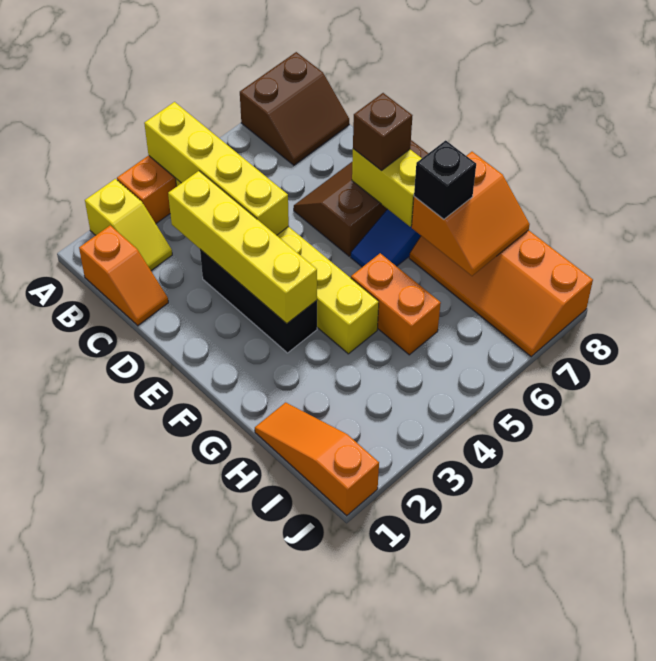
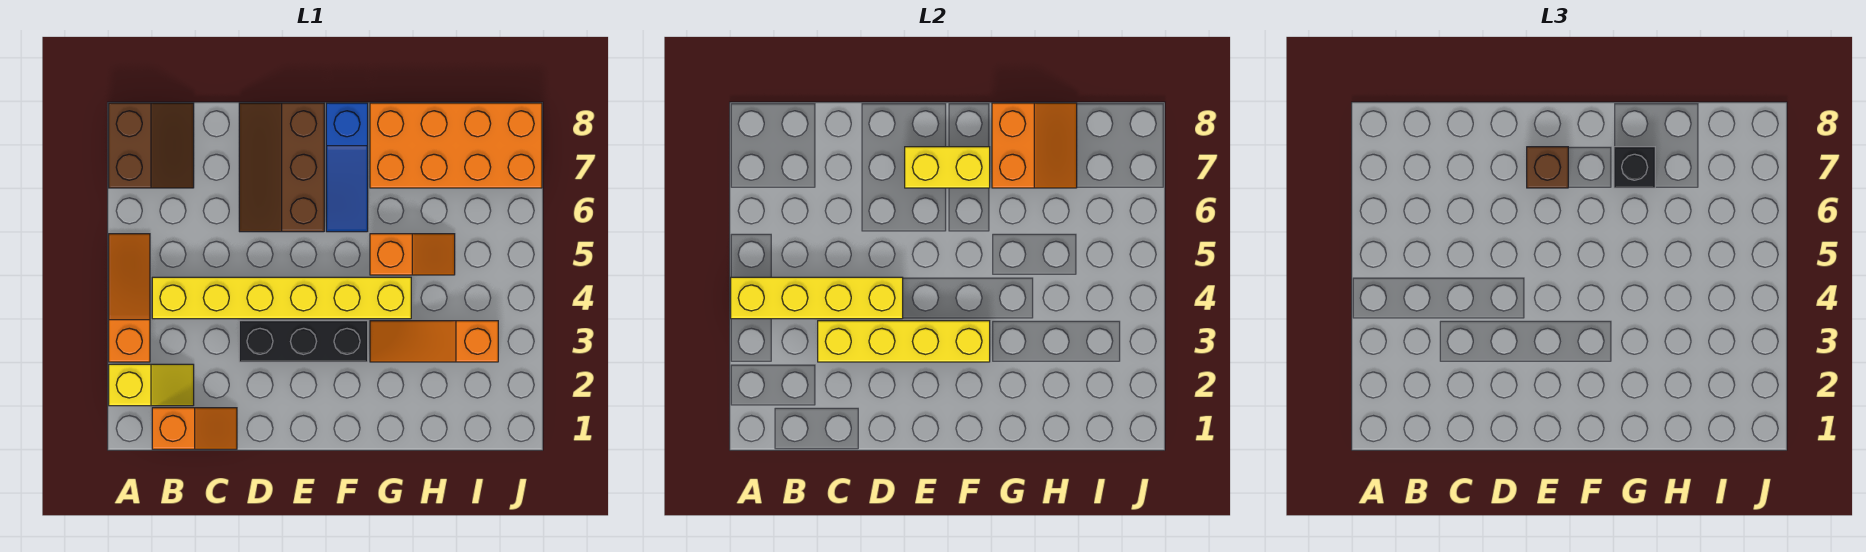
orange 1x2 brick [351,253,441,355] -> orange 1x2 slope [370,234,455,275]
orange 2x4 slope [409,230,593,357] -> orange 2x4 brick [370,103,542,188]
orange 1x3 slope [255,402,379,516] -> orange 1x3 slope moved to [370,321,498,362]

